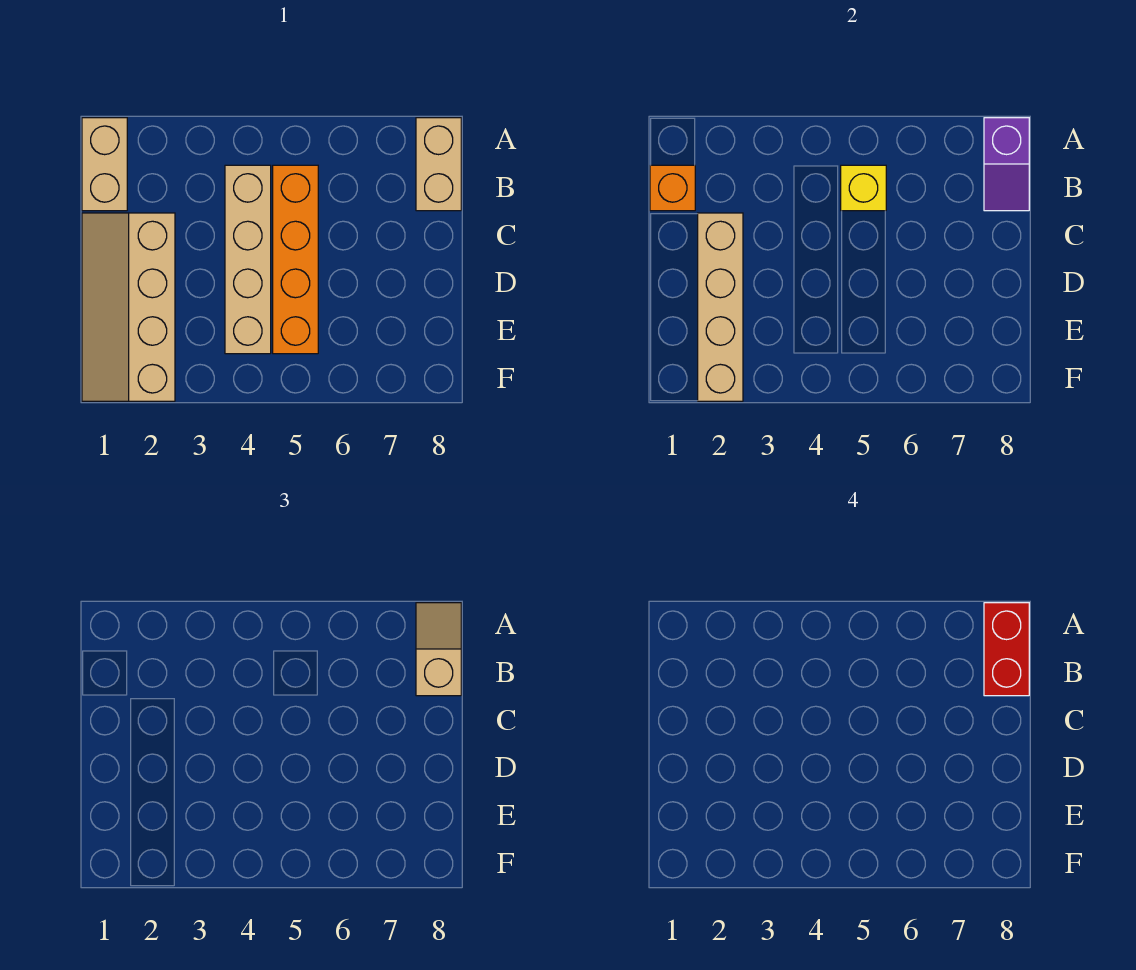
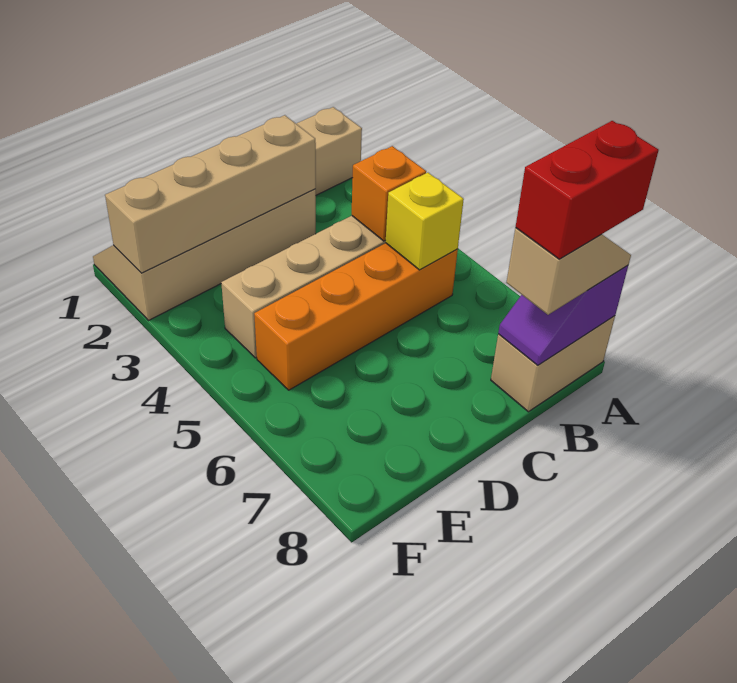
orange 1x1 brick [650,165,695,211] -> orange 1x1 brick moved to [352,146,426,241]

